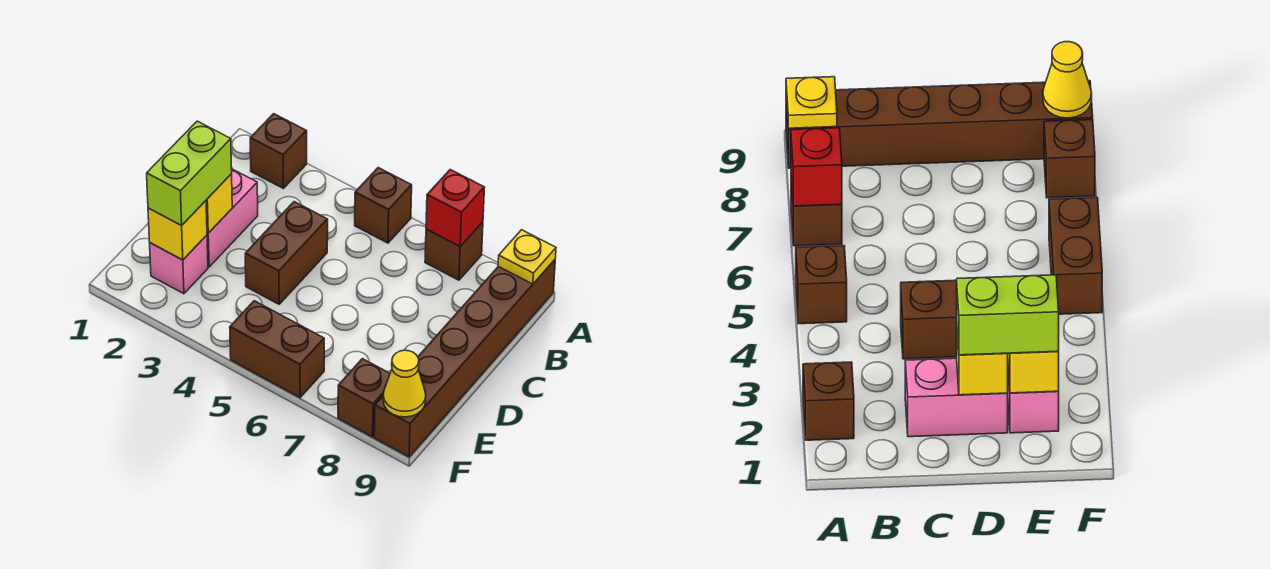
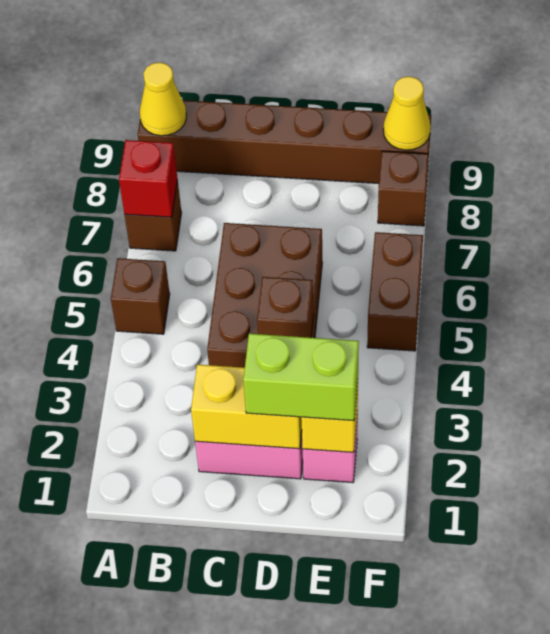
brown 1x1 brick [250,114,307,188] -> brown 1x1 brick moved to [257,277,313,338]
yellow 1x1 plate [498,230,556,284] -> yellow 1x1 cone [140,62,186,136]
brown 1x2 brick [245,202,328,304] -> brown 2x3 brick [207,223,322,368]
yellow 1x1 brick [206,174,232,233] -> yellow 1x2 brick [191,364,302,449]

